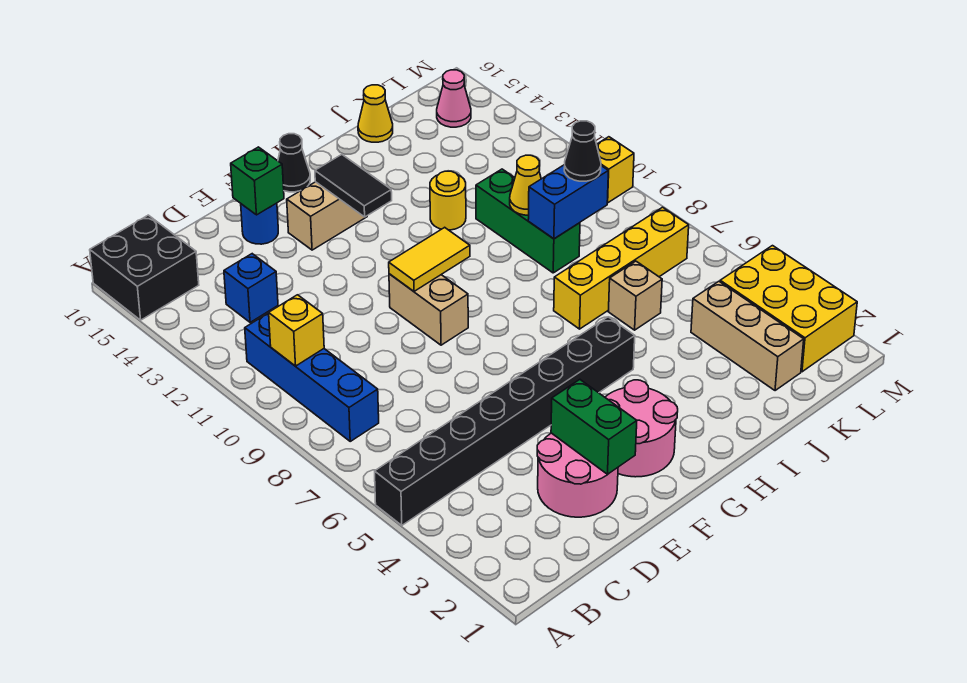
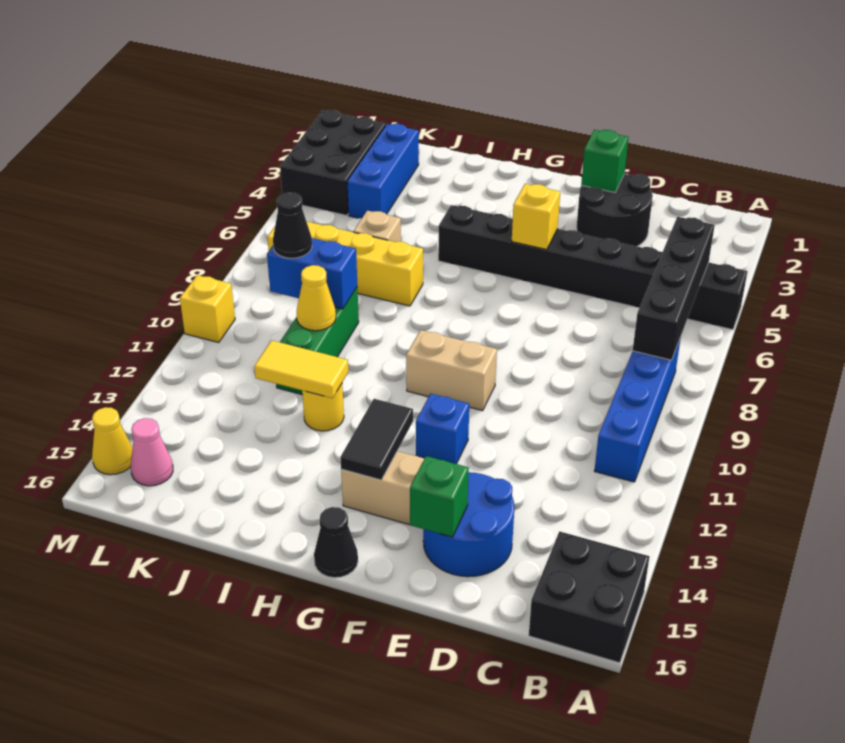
none -> black 1x4 brick [633,217,715,360]
yellow 1x1 brick [269,295,324,366] -> yellow 1x1 brick moved to [512,184,560,250]
blue 1x1 brick [224,254,278,322] -> blue 1x1 brick moved to [416,394,469,464]
pink 2x2 round brick [537,433,618,517] -> black 2x2 round brick [577,174,653,246]
green 1x2 brick [551,380,637,474] -> green 1x1 brick [581,130,628,193]
blue 1x1 round brick [241,203,278,244] -> blue 2x2 round brick [423,472,514,577]
pink 2x2 round brick [605,380,678,477] -> none
tan 1x2 brick [389,274,468,345] -> tan 1x2 brick turned to [406,330,497,411]
yellow 1x2 tile [389,227,470,291] -> yellow 1x2 tile moved to [254,340,348,398]
yellow 1x1 cone [358,85,393,142] -> yellow 1x1 cone moved to [92,407,133,475]
tan 1x3 brick [691,281,804,391] -> blue 1x3 brick [347,124,419,219]
yellow 2x3 brick [720,246,857,372] -> black 2x3 brick [280,110,386,216]

